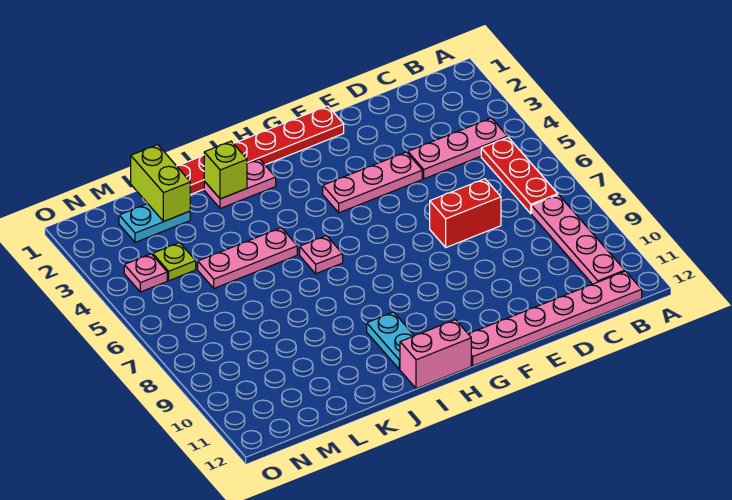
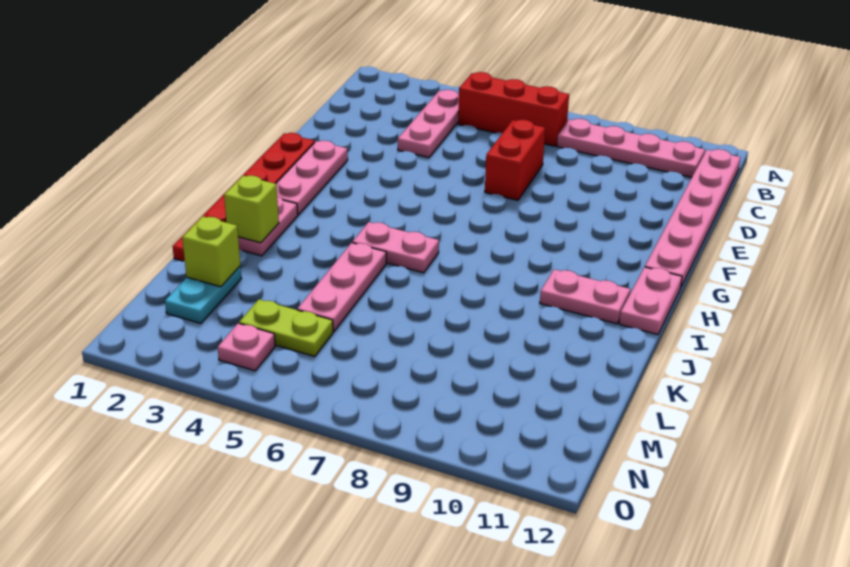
red 1x3 plate [481,137,558,214] -> red 1x3 brick [458,72,569,146]
pink 1x3 plate [323,152,422,213] -> pink 1x3 plate moved to [276,141,348,215]
pink 1x2 brick [400,320,471,389] -> pink 1x2 plate [619,267,682,335]
pink 1x1 plate [300,236,343,274] -> pink 1x2 plate [352,222,439,273]
cyan 1x2 plate [367,312,414,369] -> pink 1x2 plate [540,269,630,324]
lime 1x2 brick [131,145,190,221] -> lime 1x1 brick [182,216,240,287]
lime 1x1 plate [153,243,196,281] -> lime 1x2 plate [239,299,333,357]

